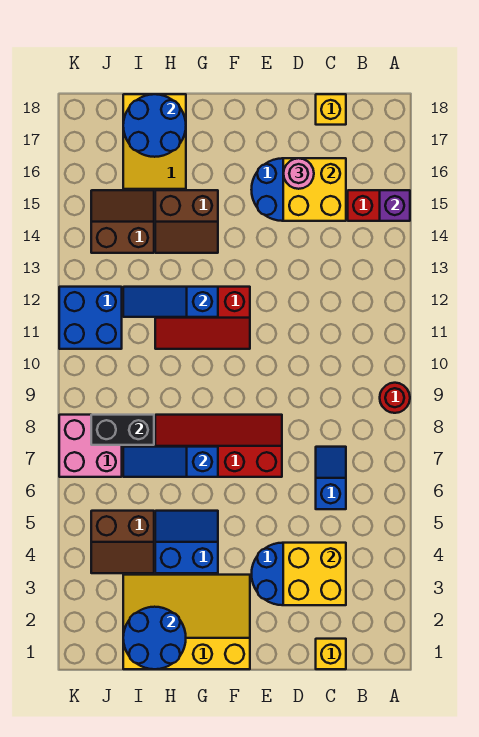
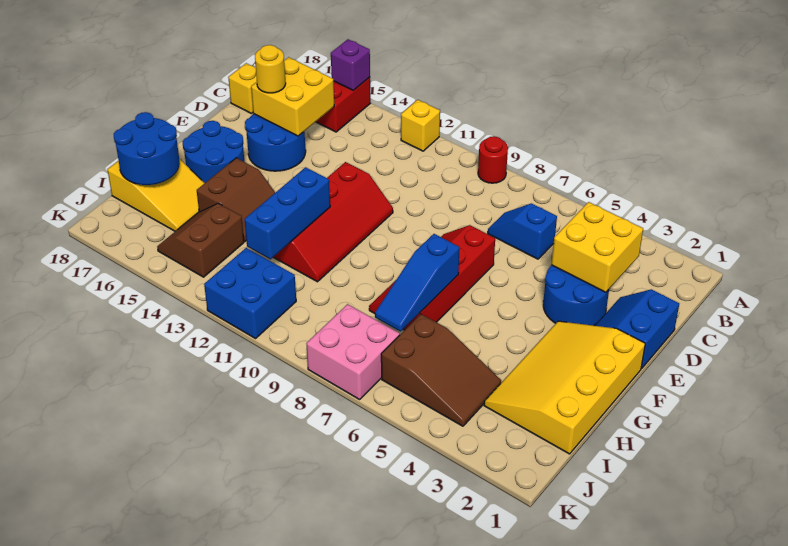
yellow 1x1 brick [316,639,346,669] -> yellow 1x1 brick moved to [401,100,440,151]
pink 1x1 round brick [284,158,314,189] -> yellow 1x1 round brick [255,45,286,93]
red 2x3 slope [155,287,250,349] -> red 2x4 slope [273,162,393,282]
blue 2x2 slope [155,511,218,573] -> blue 2x2 slope moved to [595,289,679,369]
blue 1x3 slope [123,287,218,317] -> blue 1x3 brick [245,167,330,259]
blue 2x2 round brick [123,607,186,669] -> blue 2x2 round brick moved to [182,121,244,183]
brown 2x2 slope [91,511,154,573] -> brown 2x3 slope [381,314,501,426]
black 1x2 brick [91,415,154,445] -> none

